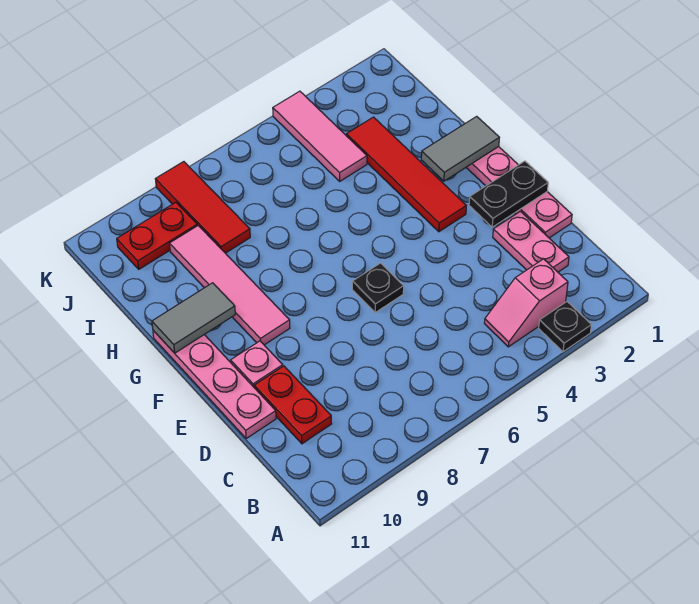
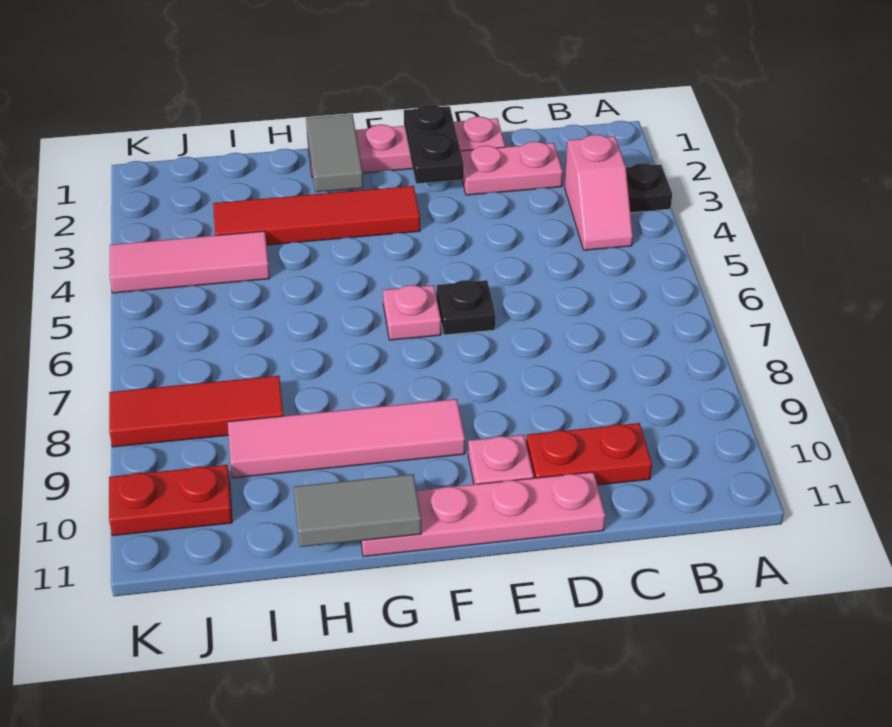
none -> pink 1x1 plate [383,285,441,340]
grey 1x2 tile [152,283,235,353] -> grey 1x2 tile turned to [294,474,421,547]
red 1x2 plate [117,202,197,269] -> red 1x2 plate turned to [109,465,232,536]

